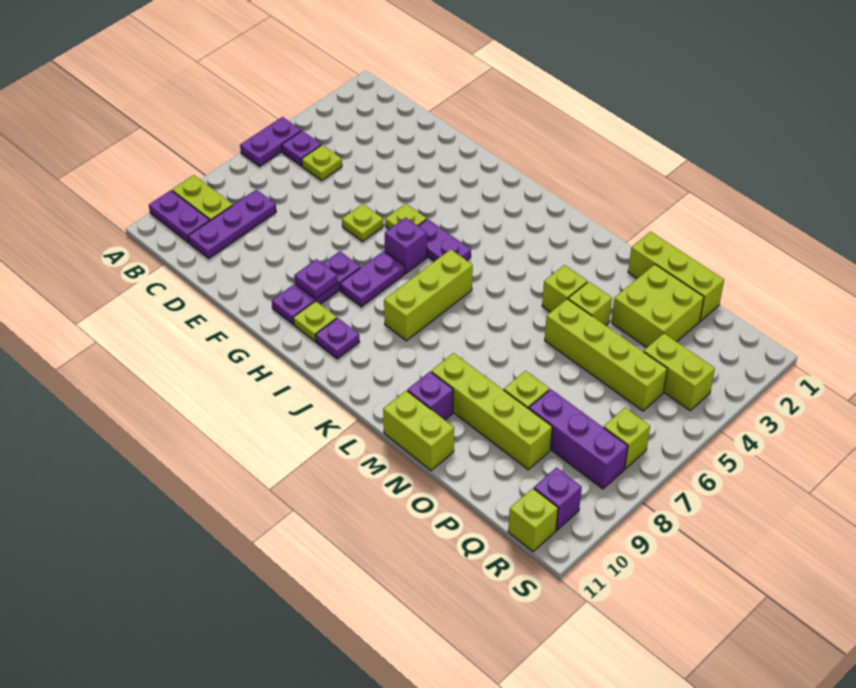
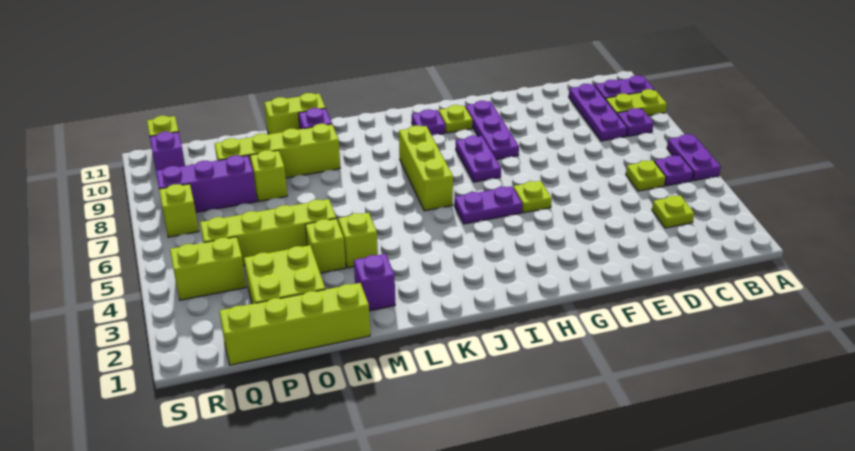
lime 1x1 plate [342,204,383,241] -> lime 1x1 plate moved to [652,196,694,228]
purple 1x1 plate [294,259,338,299] -> purple 1x1 plate moved to [617,108,654,136]
purple 1x1 brick [385,217,427,273] -> purple 1x1 brick moved to [354,254,395,311]
lime 1x3 brick [628,232,724,321] -> lime 1x4 brick [219,283,370,365]

